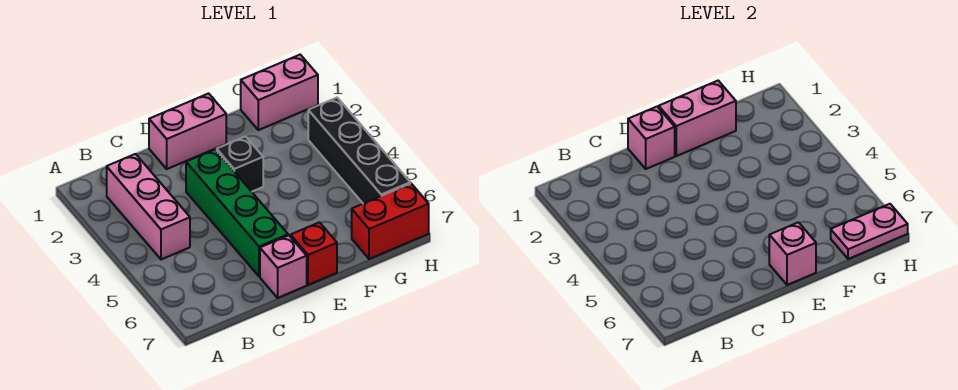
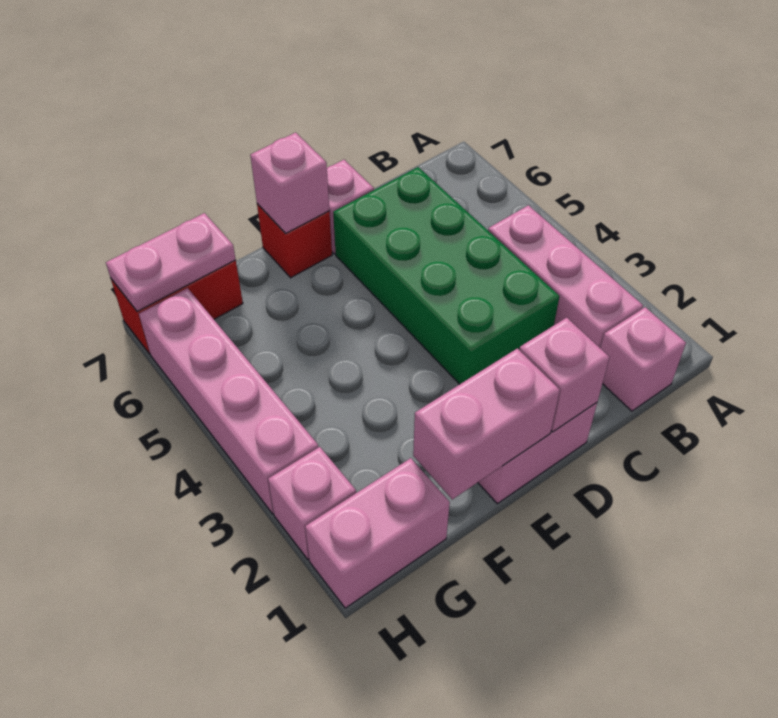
none -> pink 1x1 brick [600,307,686,411]
green 1x4 brick [186,150,288,277] -> green 2x4 brick [333,167,560,384]
black 1x1 brick [217,137,263,192] -> none
none -> pink 1x1 brick [268,447,356,560]
black 1x4 brick [308,98,410,204] -> pink 1x4 brick [139,288,318,514]

